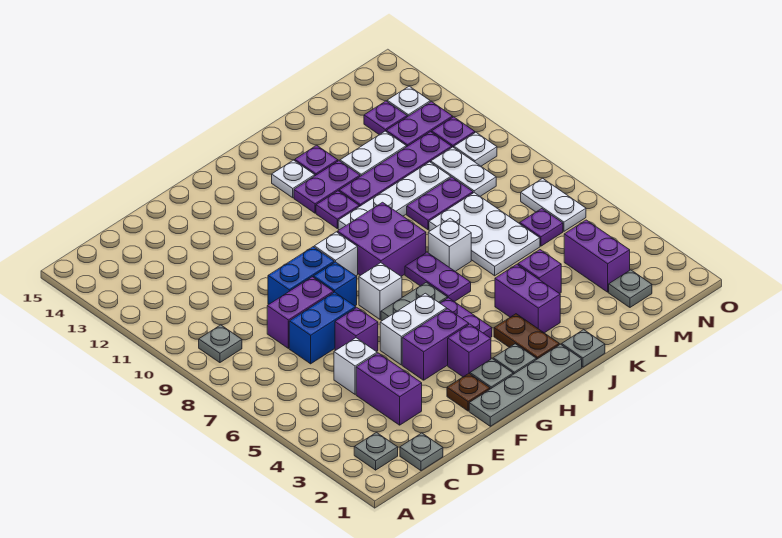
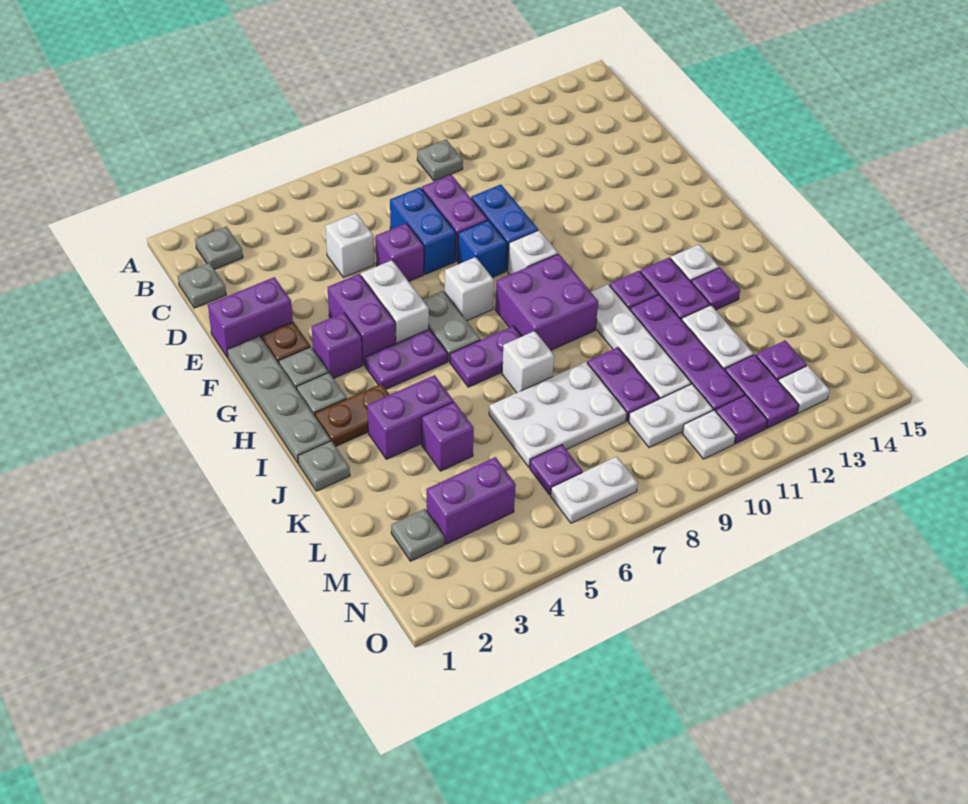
purple 1x2 brick [356,353,422,425] -> purple 1x2 brick moved to [208,277,293,358]

